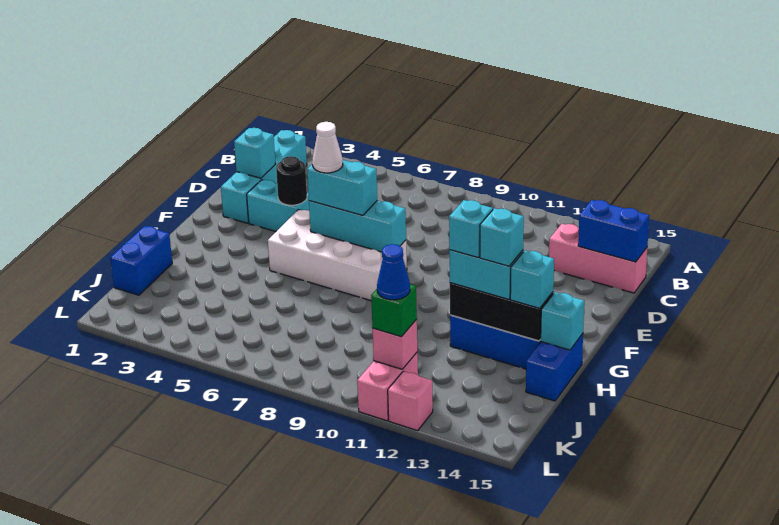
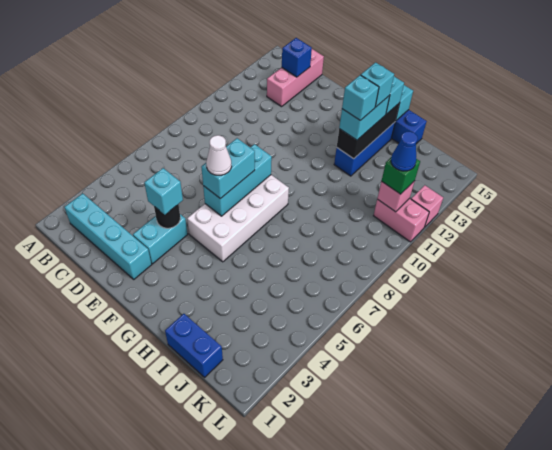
blue 1x2 brick [578,200,649,262] -> blue 1x1 brick [282,38,312,77]
cyan 1x1 brick [234,128,275,178] -> cyan 1x1 brick moved to [144,168,183,215]

